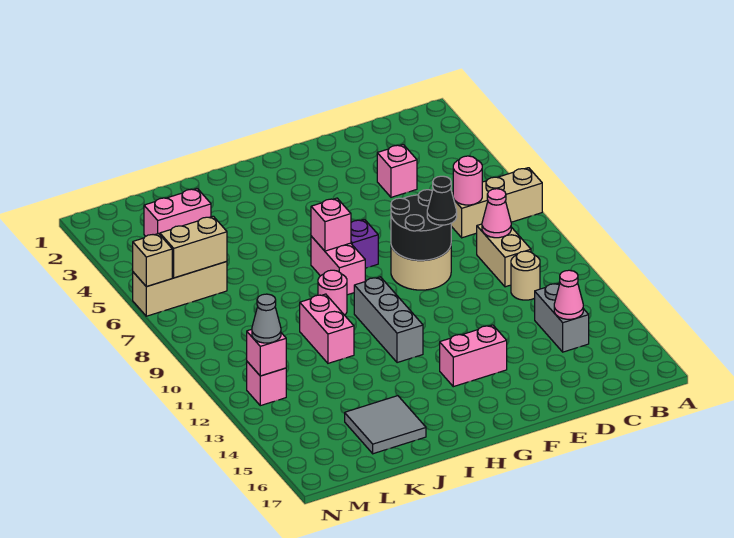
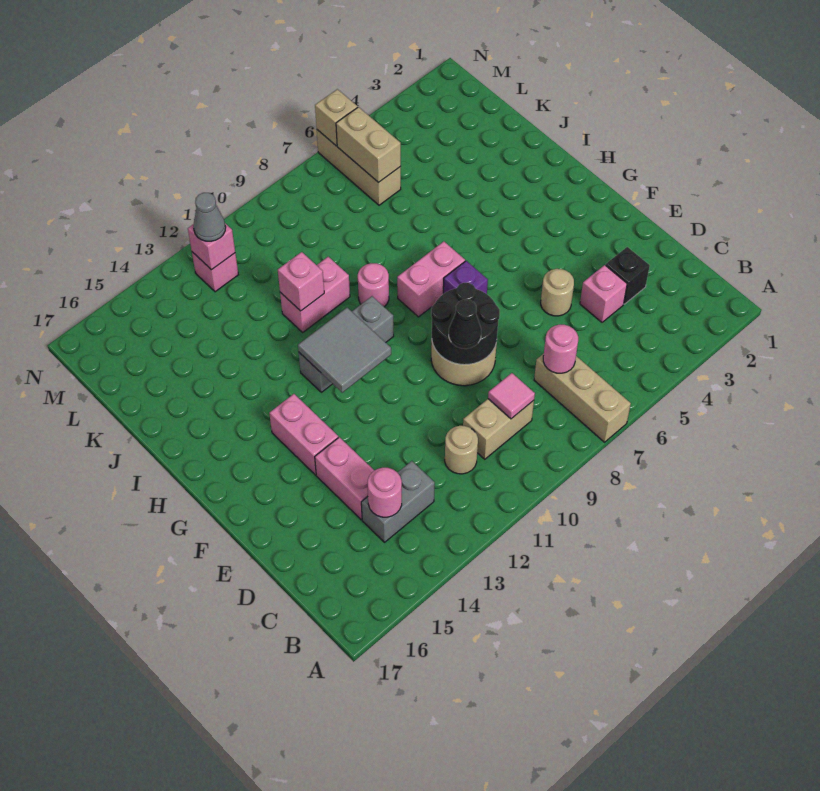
pink 1x1 cone [482,189,511,238] -> pink 1x1 tile [488,373,535,419]
pink 1x1 cone [554,270,583,319] -> pink 1x1 round brick [368,468,402,517]
none -> black 1x1 brick [606,247,650,304]
none -> tan 1x1 round brick [541,269,574,316]
pink 1x1 brick [311,198,351,251] -> pink 1x1 brick moved to [278,252,324,311]
grey 2x2 tile [345,396,426,454] -> grey 2x2 tile moved to [298,308,391,392]
pink 1x2 brick [144,188,211,236] -> pink 1x2 brick moved to [315,437,374,520]

